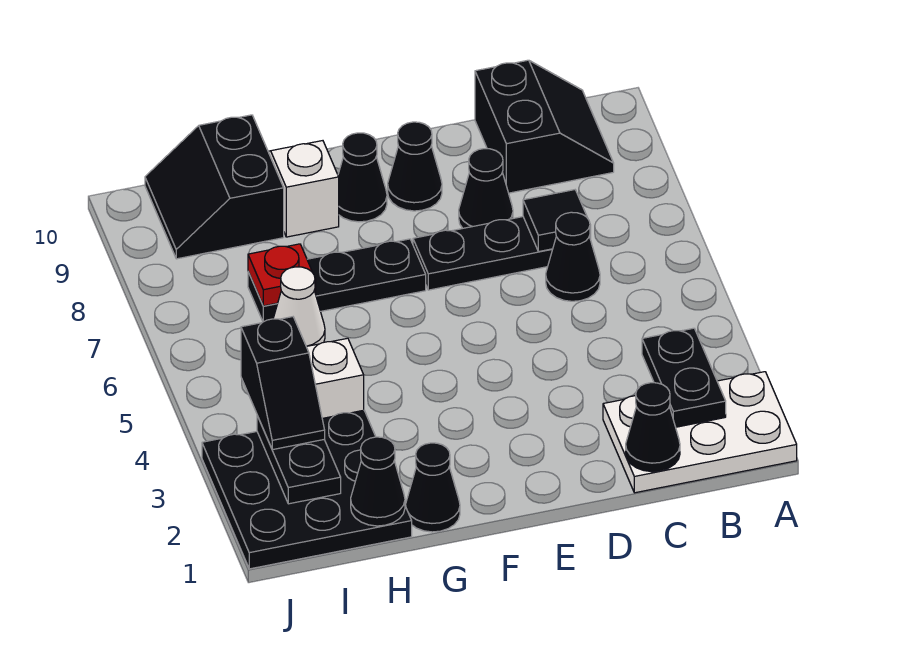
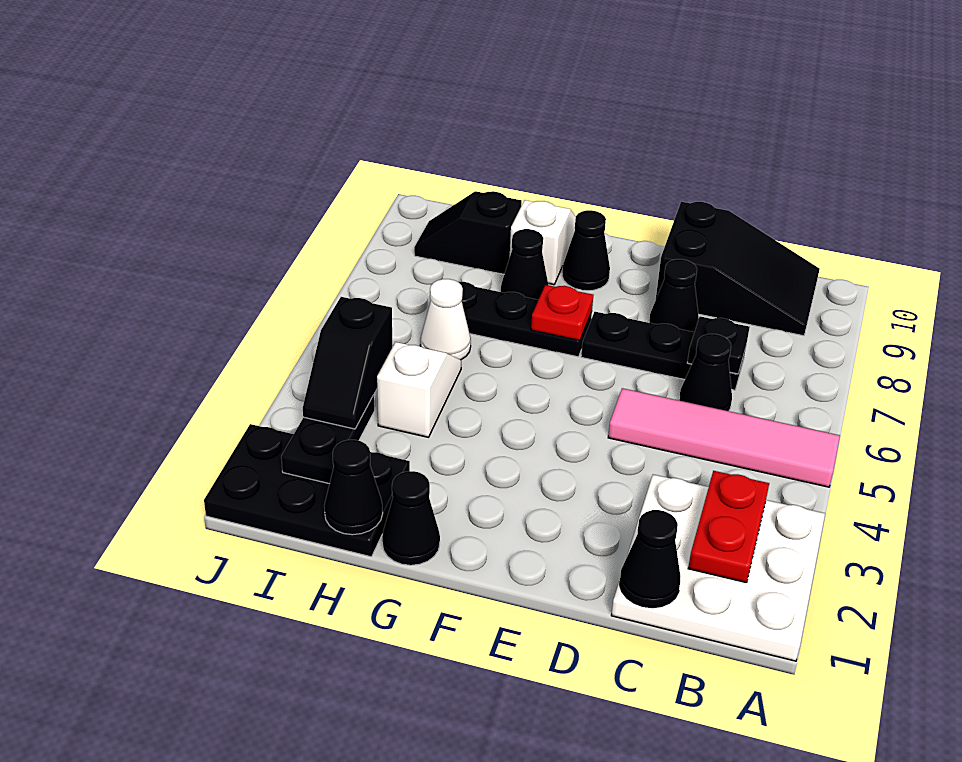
white 2x3 plate [603,372,797,493] -> white 3x3 plate [611,474,825,661]
none -> pink 1x4 tile [608,388,840,487]
black 1x2 plate [642,328,726,427] -> red 1x2 plate [688,471,769,583]
black 2x2 slope [475,60,614,193] -> black 2x3 slope [656,202,820,336]
black 1x1 tile [523,190,591,252] -> black 1x1 plate [687,316,750,374]
black 1x1 cone [388,122,442,211] -> black 1x1 cone moved to [501,229,548,300]
black 3x3 plate [202,410,412,569] -> black 2x3 plate [204,424,410,557]
red 1x1 plate [248,244,316,306] -> red 1x1 plate moved to [531,285,593,341]
black 2x2 slope [145,115,284,259] -> black 1x2 slope [414,191,522,274]

